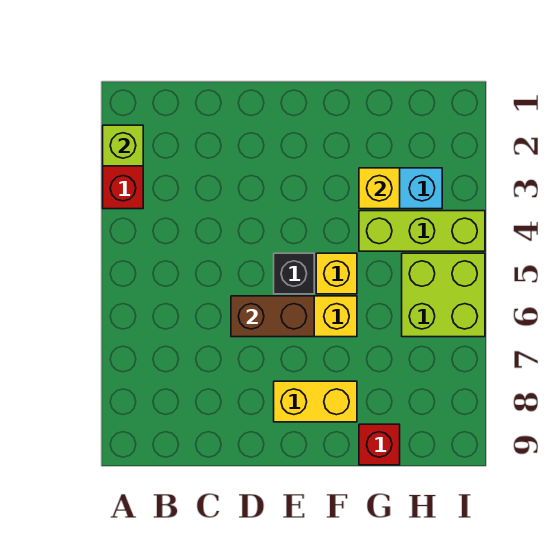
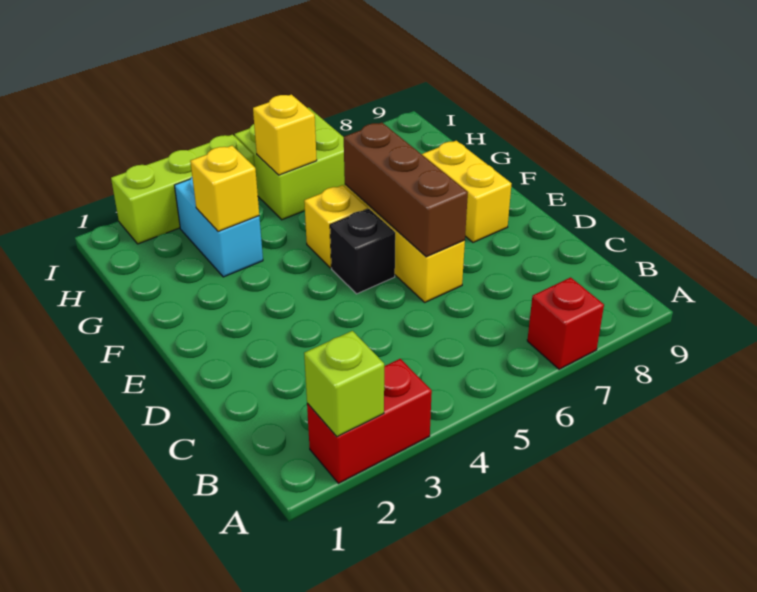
brown 1x2 brick [231,296,314,337] -> brown 1x3 brick [344,123,468,257]
lime 1x3 brick [359,211,485,251] -> lime 1x3 brick turned to [111,135,255,244]
red 1x1 brick [359,424,400,465] -> red 1x1 brick moved to [527,277,604,369]
none -> yellow 1x1 brick [253,95,317,175]

